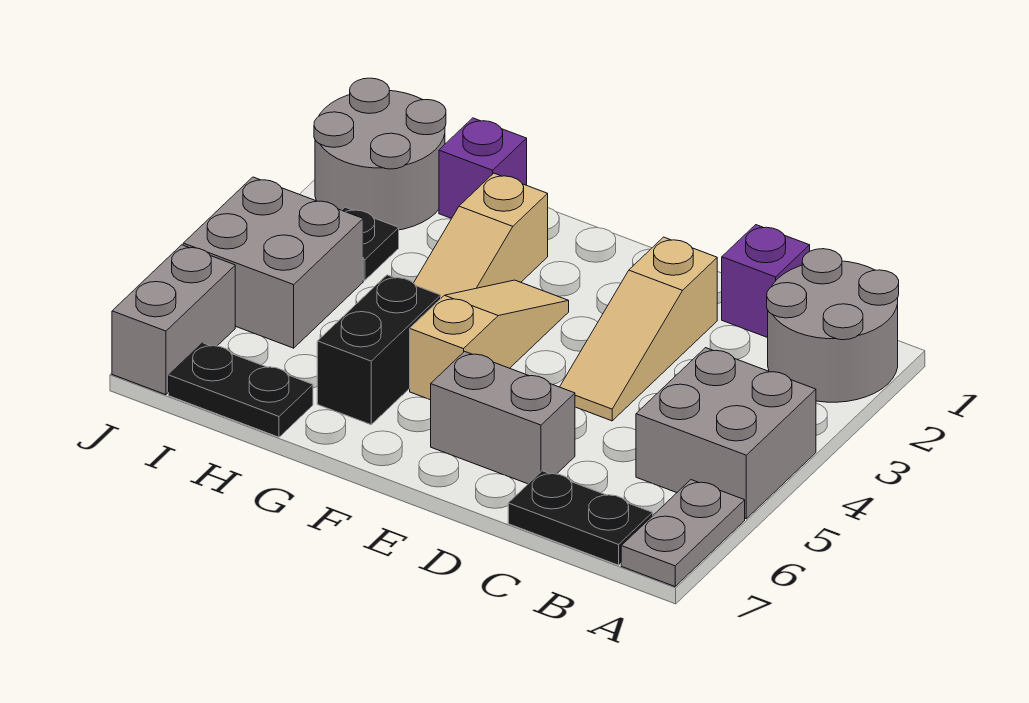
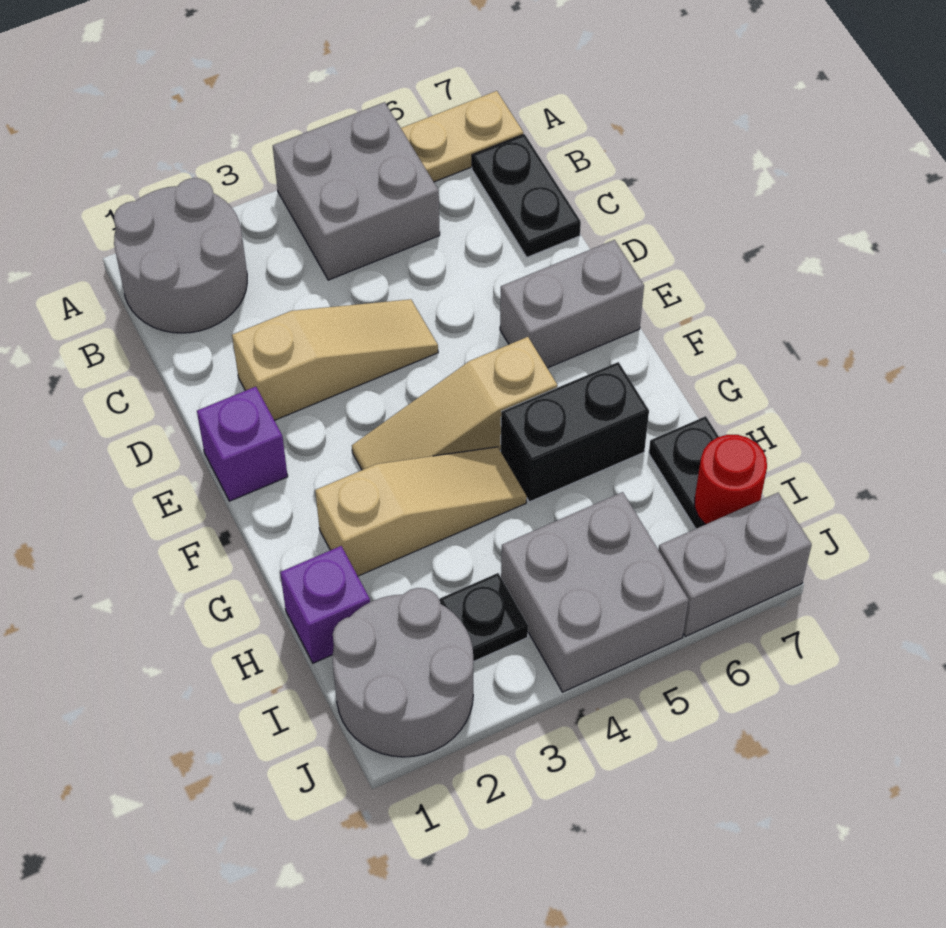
grey 1x2 plate [621,480,745,586] -> tan 1x2 plate [401,91,523,182]
purple 1x1 brick [722,225,810,338] -> purple 1x1 brick moved to [197,387,288,501]
grey 1x2 brick [431,351,575,484] -> grey 1x2 brick turned to [500,240,644,368]
none -> red 1x1 round brick [695,435,767,524]

